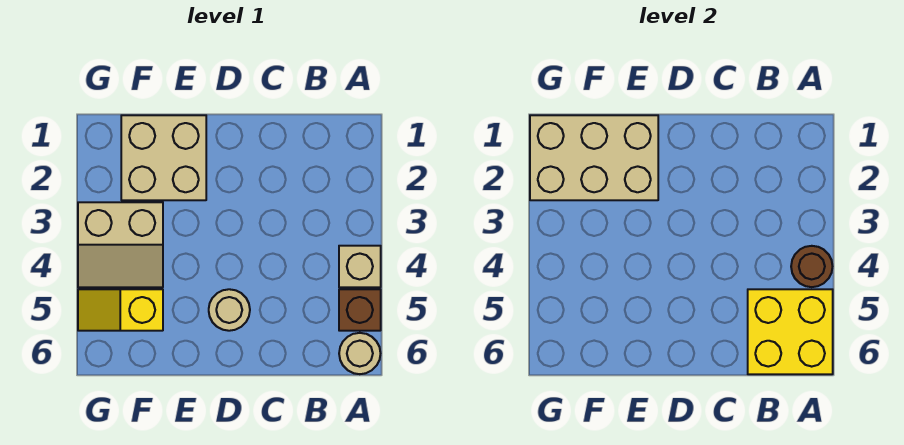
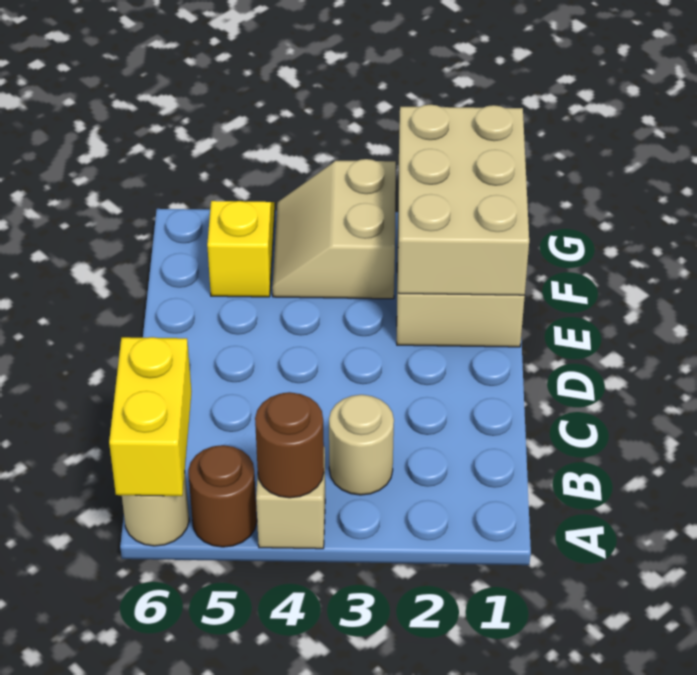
brown 1x1 brick [339,289,381,331] -> brown 1x1 round brick [188,445,257,547]
yellow 2x2 brick [748,289,833,374] -> yellow 1x2 brick [109,337,192,496]
tan 1x1 round brick [209,289,250,331] -> tan 1x1 round brick moved to [329,395,394,495]

